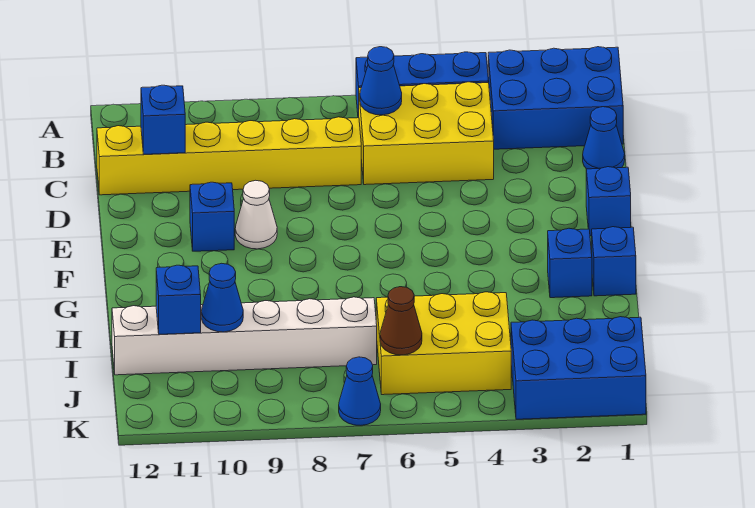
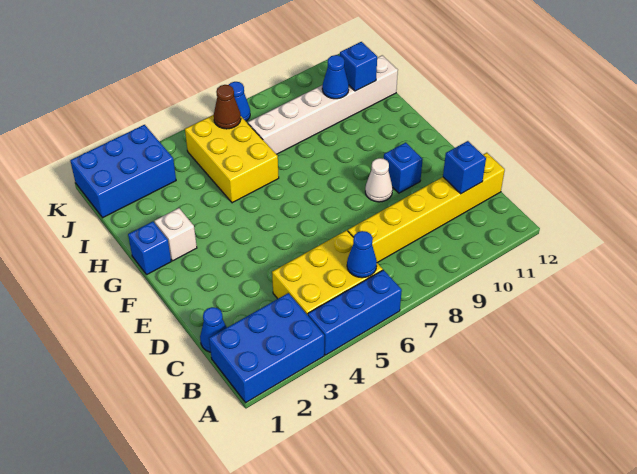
blue 1x1 brick [586,167,631,236] -> none
blue 1x1 brick [548,228,592,298] -> white 1x1 brick [154,208,197,261]
yellow 2x3 brick [376,292,511,395] -> yellow 2x3 brick turned to [185,115,279,203]

